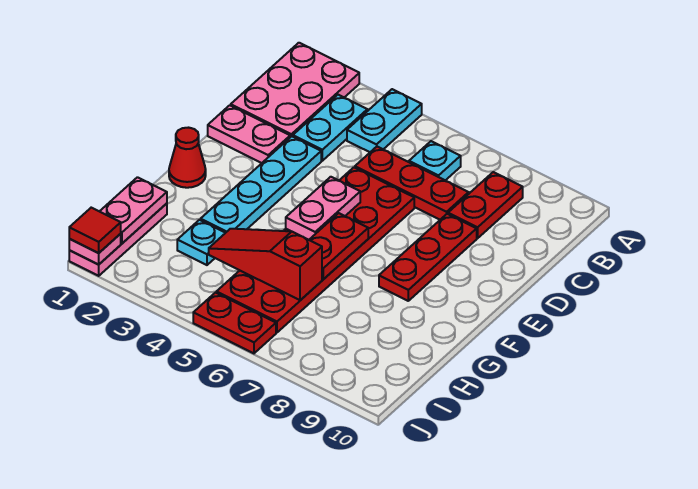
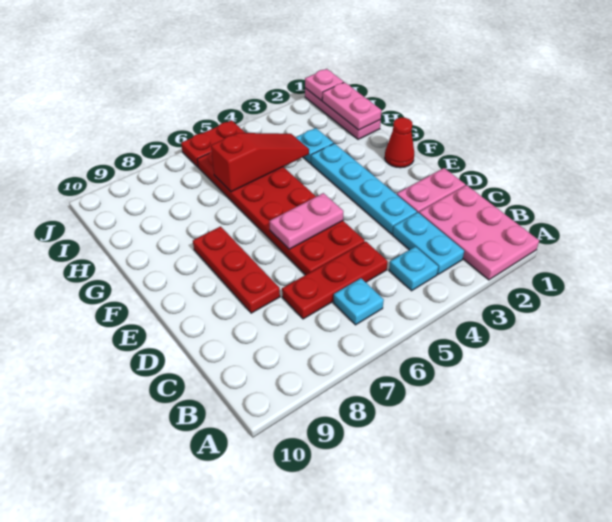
cyan 1x2 plate [347,89,422,152] -> cyan 1x1 plate [389,247,438,291]
red 1x2 plate [448,172,523,238] -> none
pink 1x2 plate [286,177,360,240] -> pink 1x2 plate turned to [269,193,343,249]
red 1x2 plate [309,213,368,279] -> none
red 1x1 tile [69,208,121,253] -> none

